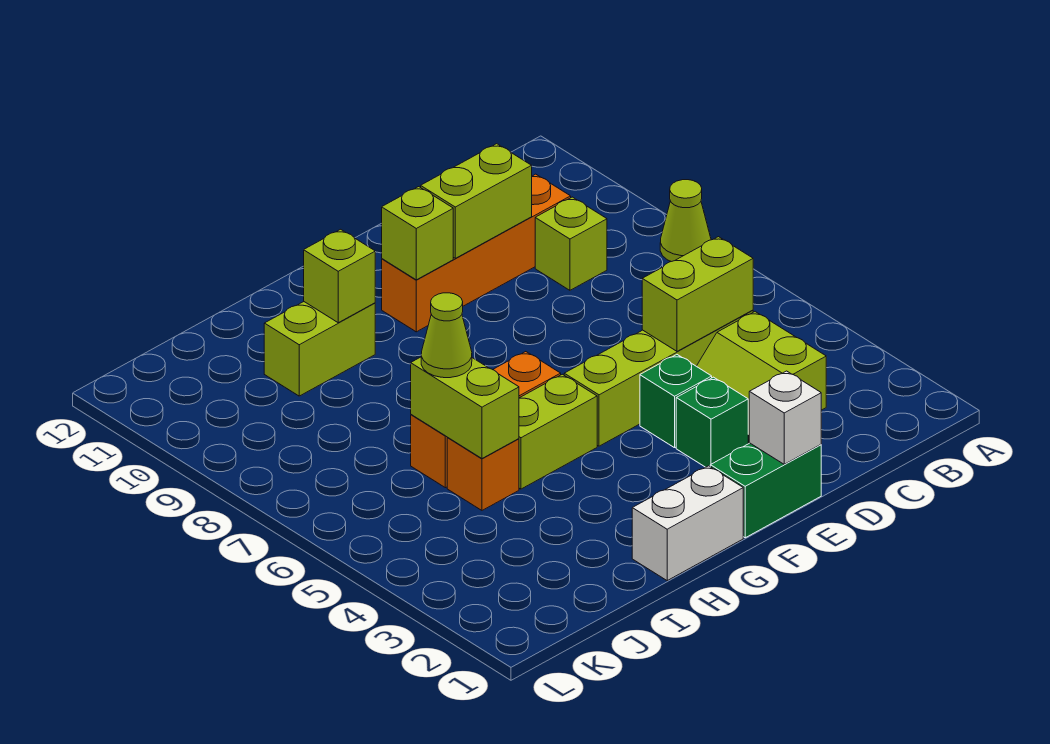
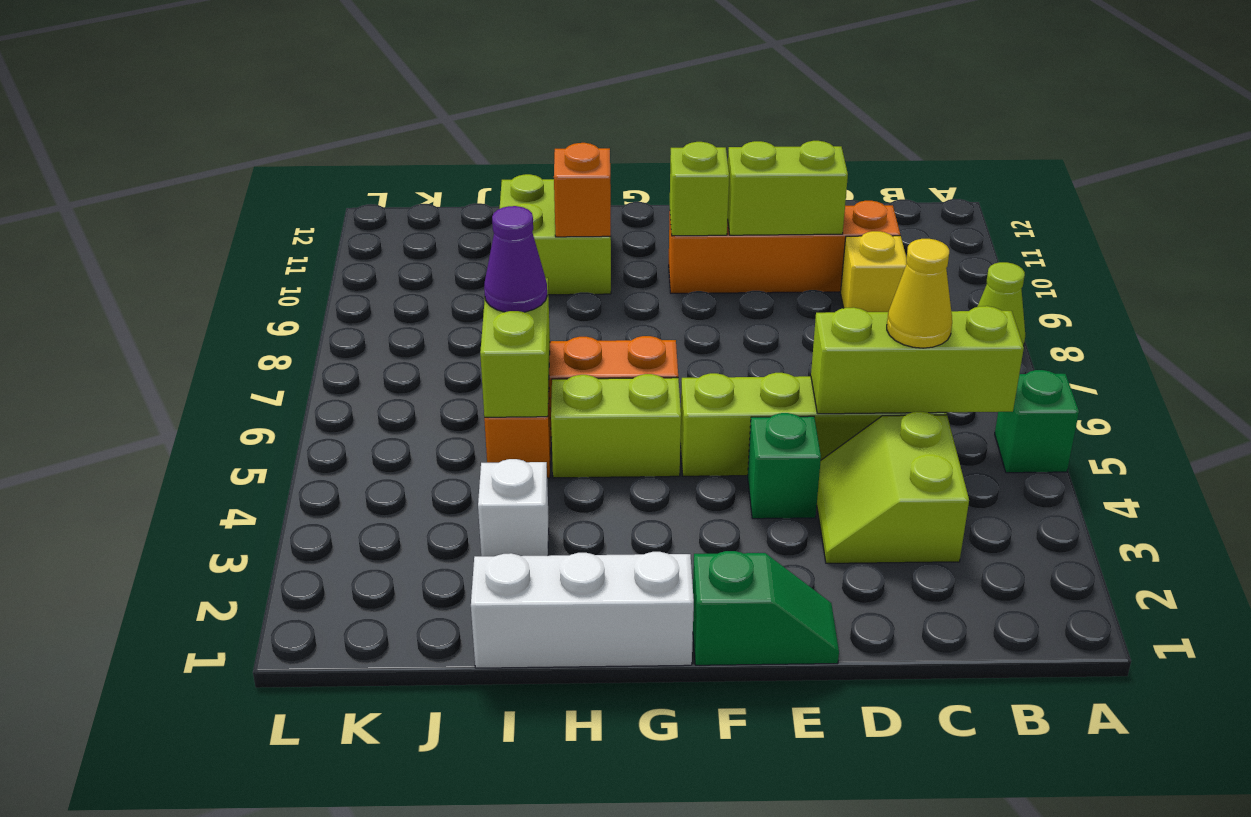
lime 1x2 brick [642,237,753,351] -> lime 1x3 brick [811,306,1024,414]
none -> yellow 1x1 cone [887,239,952,348]
lime 1x1 brick [535,197,607,290] -> yellow 1x1 brick [841,231,907,312]
green 1x2 brick [710,443,821,538] -> green 1x2 slope [693,551,839,665]
white 1x1 brick [749,371,821,464] -> white 1x1 brick moved to [478,459,549,556]
green 1x1 brick [676,377,748,467] -> green 1x1 brick moved to [995,370,1079,473]
white 1x2 brick [632,466,743,580] -> white 1x3 brick [471,552,694,668]
lime 1x2 brick [264,302,375,396] -> lime 2x2 brick [500,174,611,295]
lime 1x1 brick [304,229,375,323] -> orange 1x1 brick [554,143,611,237]
lime 1x1 cone [421,293,472,378] -> purple 1x1 cone [484,206,547,312]

